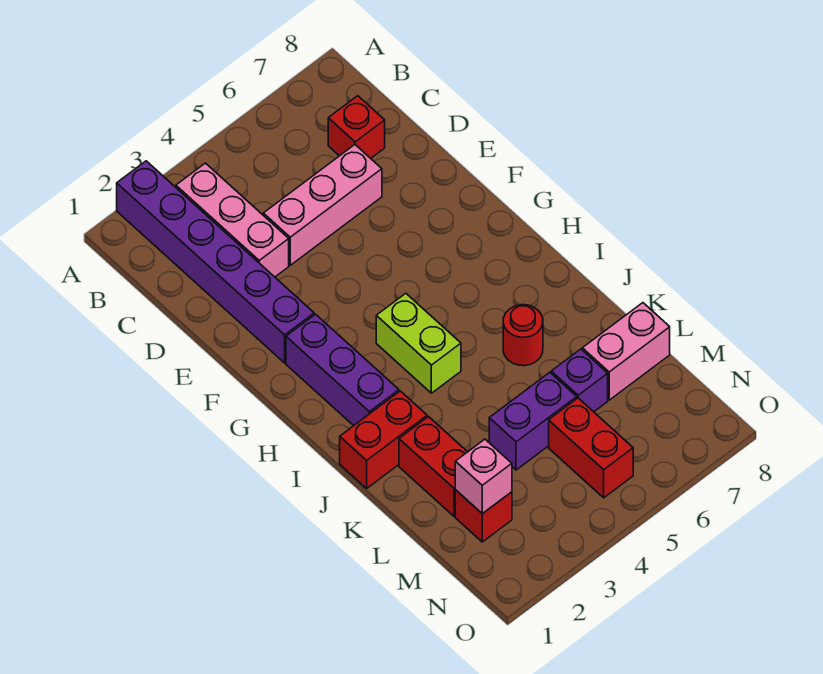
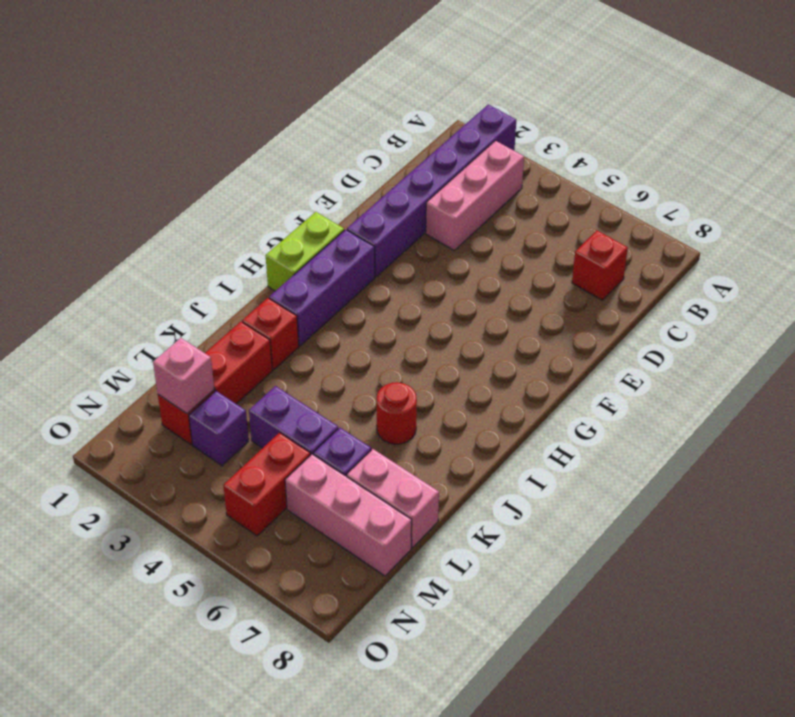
pink 1x3 brick [263,145,382,265] -> pink 1x3 brick moved to [285,454,412,576]
lime 1x2 brick [376,293,461,393] -> lime 1x2 brick moved to [266,212,344,291]
red 1x2 brick [340,391,427,488] -> red 1x1 brick [242,298,299,370]
none -> purple 1x1 brick [189,391,249,466]

